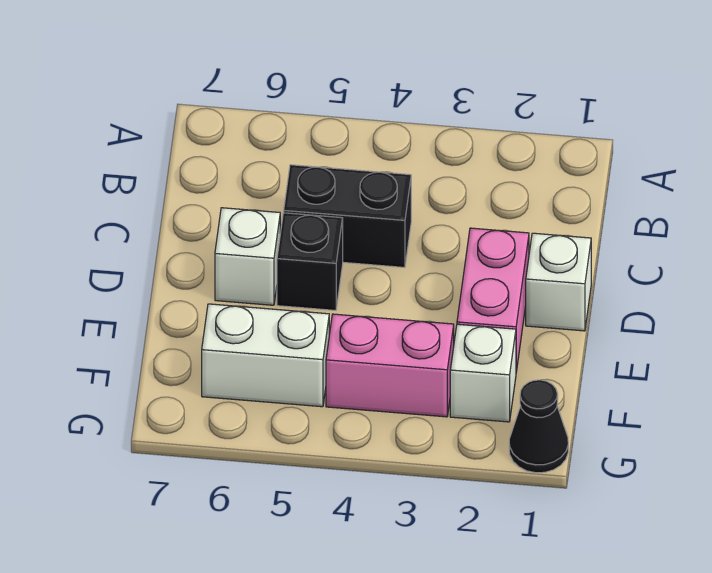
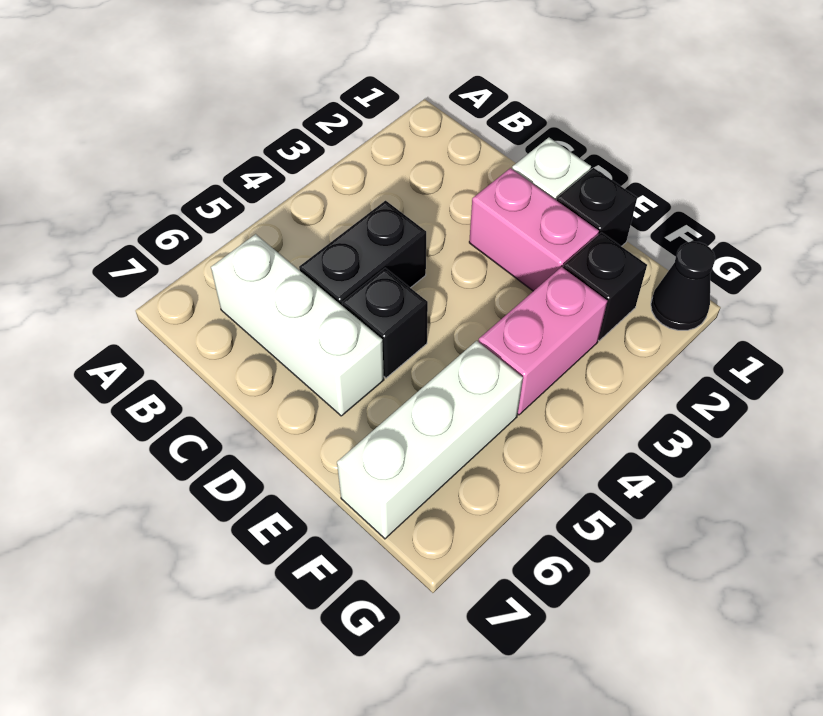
white 1x1 brick [215,208,280,305] -> white 1x3 brick [211,234,384,416]
none -> black 1x1 brick [557,168,637,246]
white 1x1 brick [450,324,516,422] -> black 1x1 brick [563,232,647,341]
white 1x2 brick [202,304,329,407] -> white 1x3 brick [337,341,523,539]

